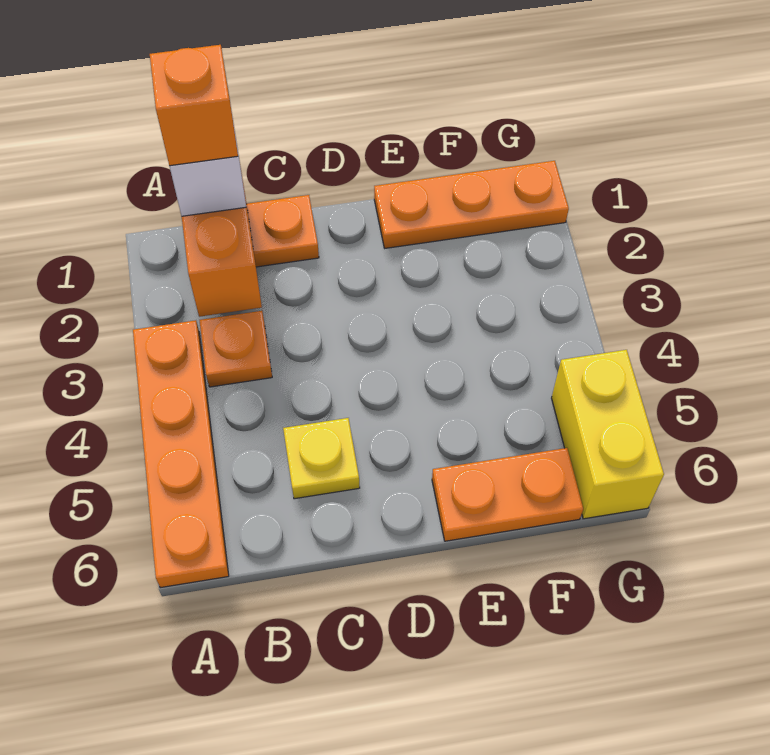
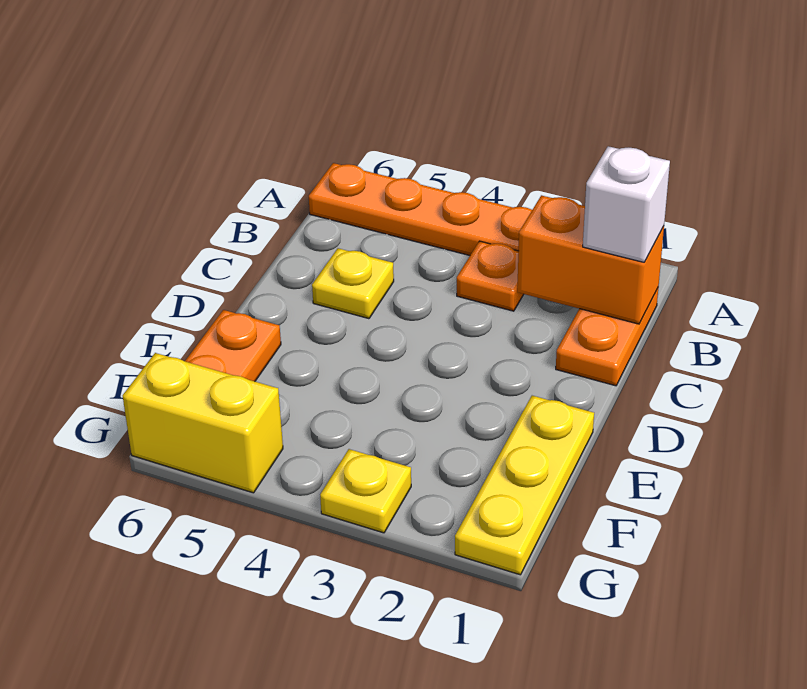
orange 1x1 brick [150,45,238,166] -> none
orange 1x3 plate [374,161,569,248] -> yellow 1x3 plate [455,396,594,575]
none -> yellow 1x1 plate [320,449,411,533]

